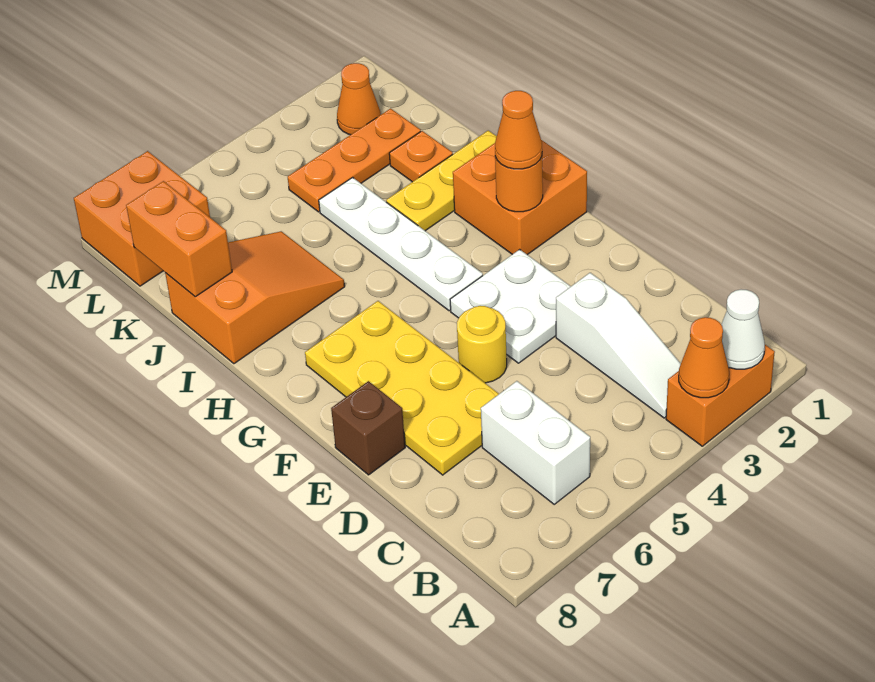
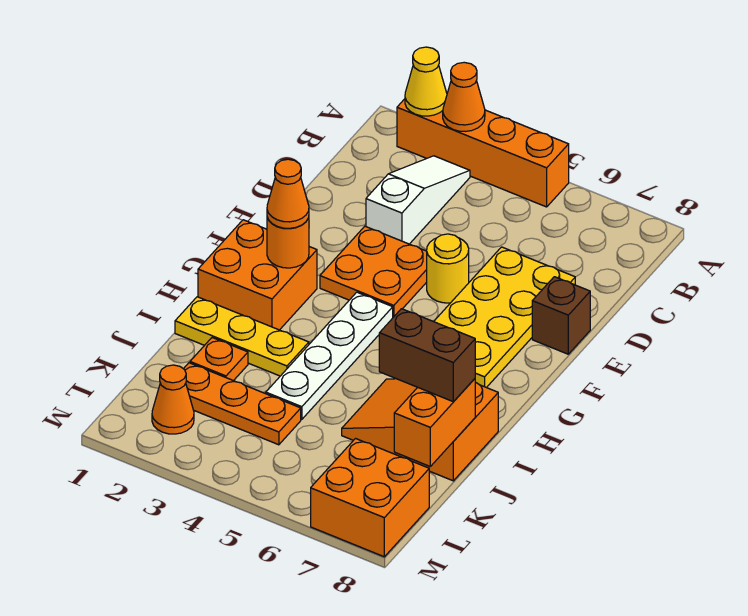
orange 1x2 brick [666,345,775,446] -> orange 1x4 brick [397,99,569,207]
white 1x1 cone [721,289,765,369] -> yellow 1x1 cone [405,47,447,116]
white 1x2 brick [481,381,590,504] -> none
white 2x2 plate [450,249,571,363] -> orange 2x2 plate [320,226,427,317]
none -> brown 1x2 brick [379,309,475,402]

